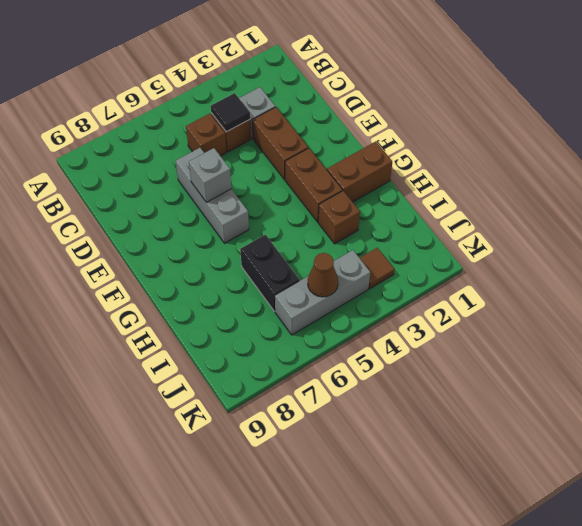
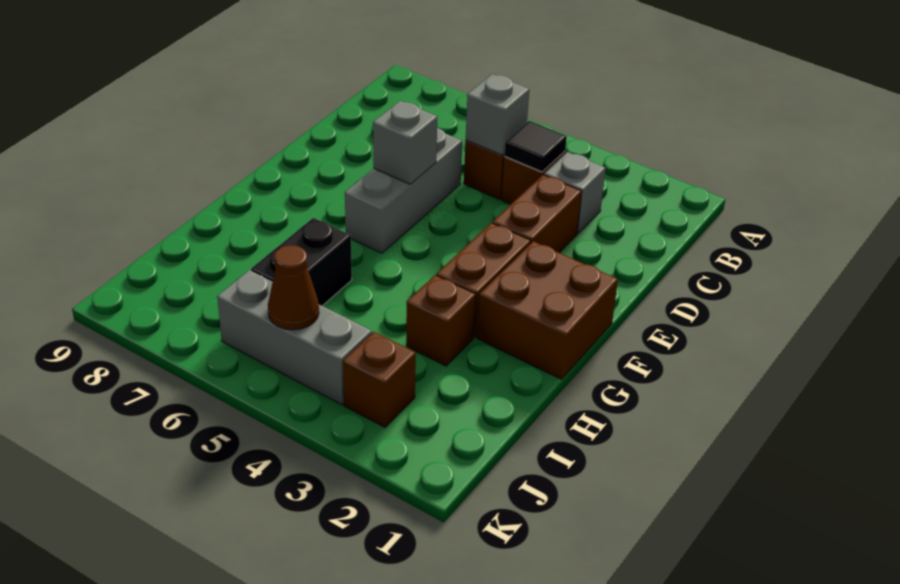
none -> grey 1x1 brick [466,74,529,155]
brown 1x2 brick [327,142,392,202] -> brown 2x2 brick [477,241,618,379]
brown 1x1 tile [360,248,394,289] -> brown 1x1 brick [343,332,416,427]

